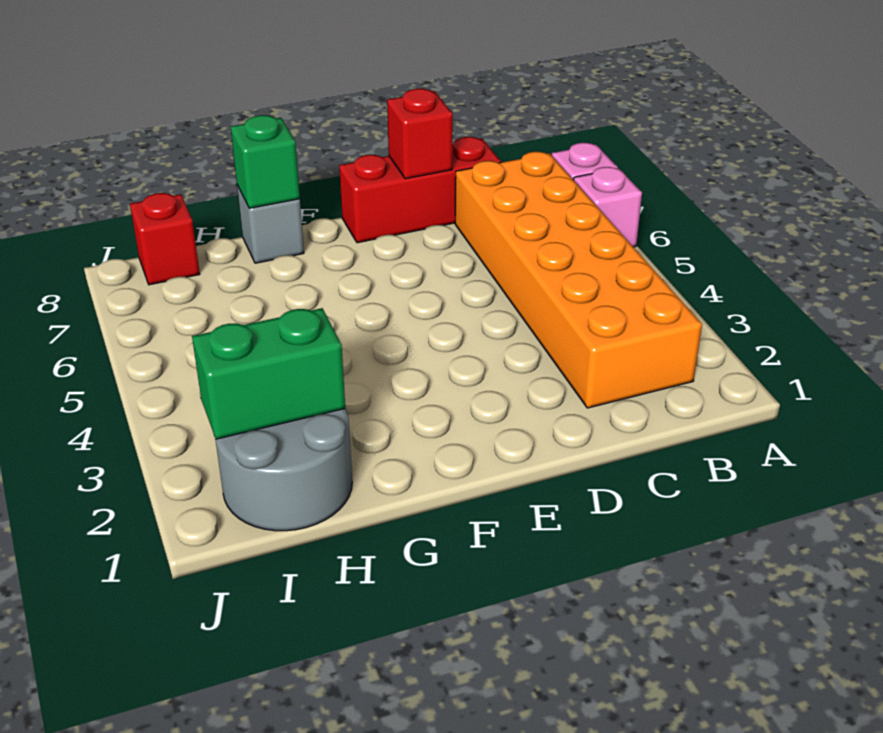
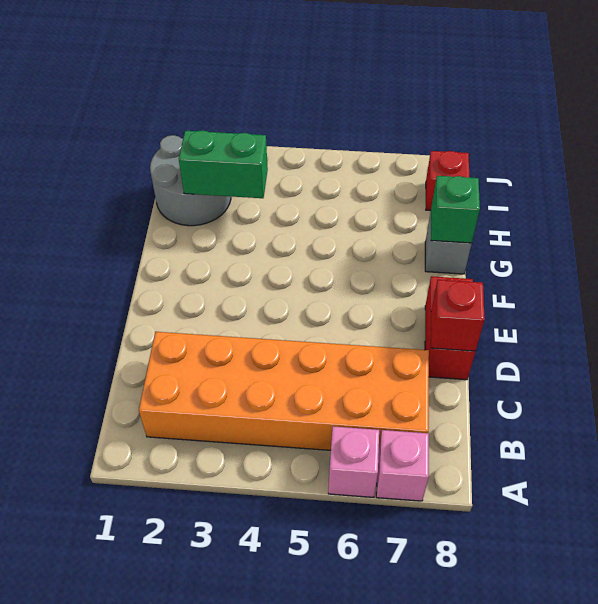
red 1x3 brick [339,137,501,243] -> red 1x2 brick [425,276,475,380]
green 1x2 brick [192,308,345,439] -> green 1x2 brick turned to [179,130,268,198]

